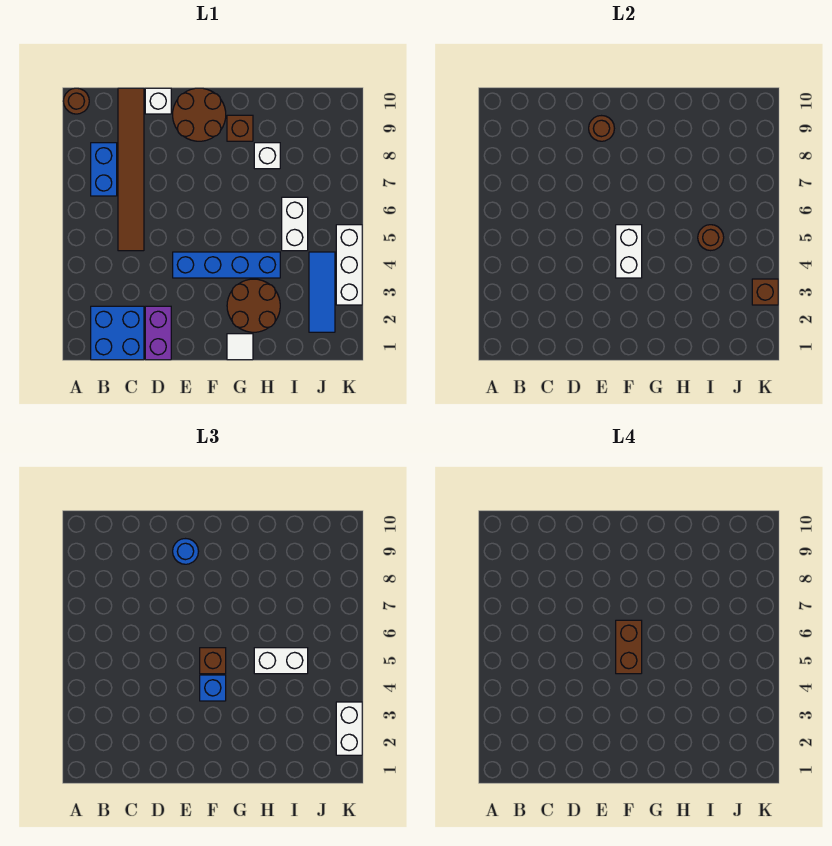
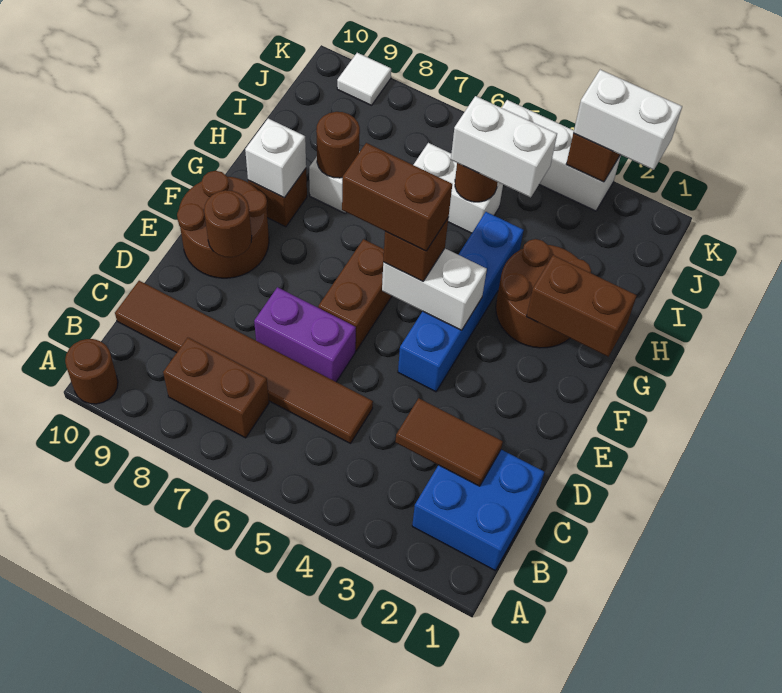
blue 1x2 brick [91,143,117,196] -> brown 1x2 brick [163,338,269,438]
none -> brown 1x2 tile [395,398,503,486]
purple 1x2 brick [145,306,171,360] -> purple 1x2 brick moved to [254,287,356,382]
white 1x1 brick [145,88,171,114] -> white 1x1 brick moved to [245,118,306,198]
none -> brown 1x2 brick [318,239,392,351]
blue 1x1 round brick [173,539,198,564] -> none
blue 1x1 brick [200,675,226,701] -> none
white 1x1 tile [227,334,253,360] -> white 1x1 tile moved to [337,53,391,105]
none -> brown 1x2 brick [526,255,637,357]
white 1x2 brick [254,648,308,674] -> white 1x2 brick turned to [451,96,557,198]
none -> brown 1x1 round brick [316,112,360,178]
blue 1x3 tile [309,252,335,332] -> none

